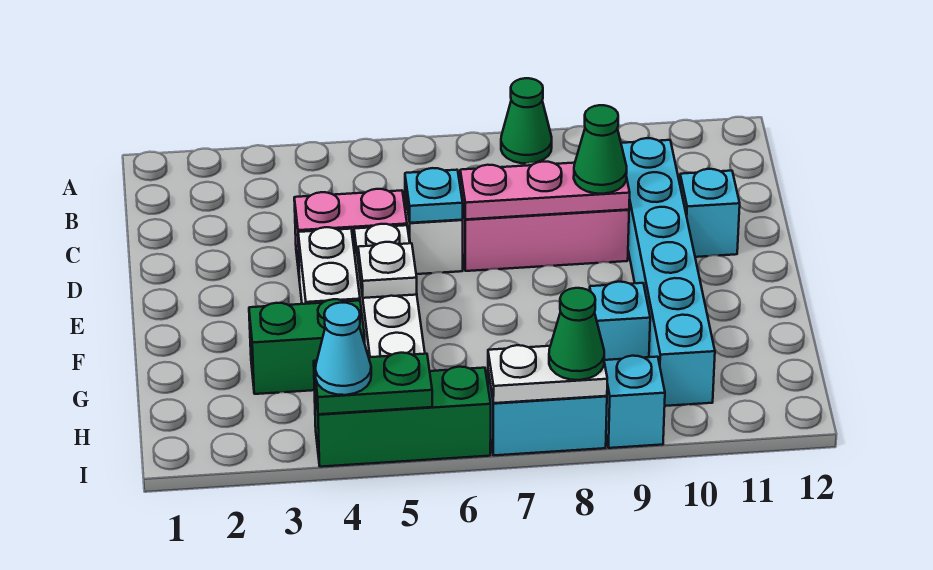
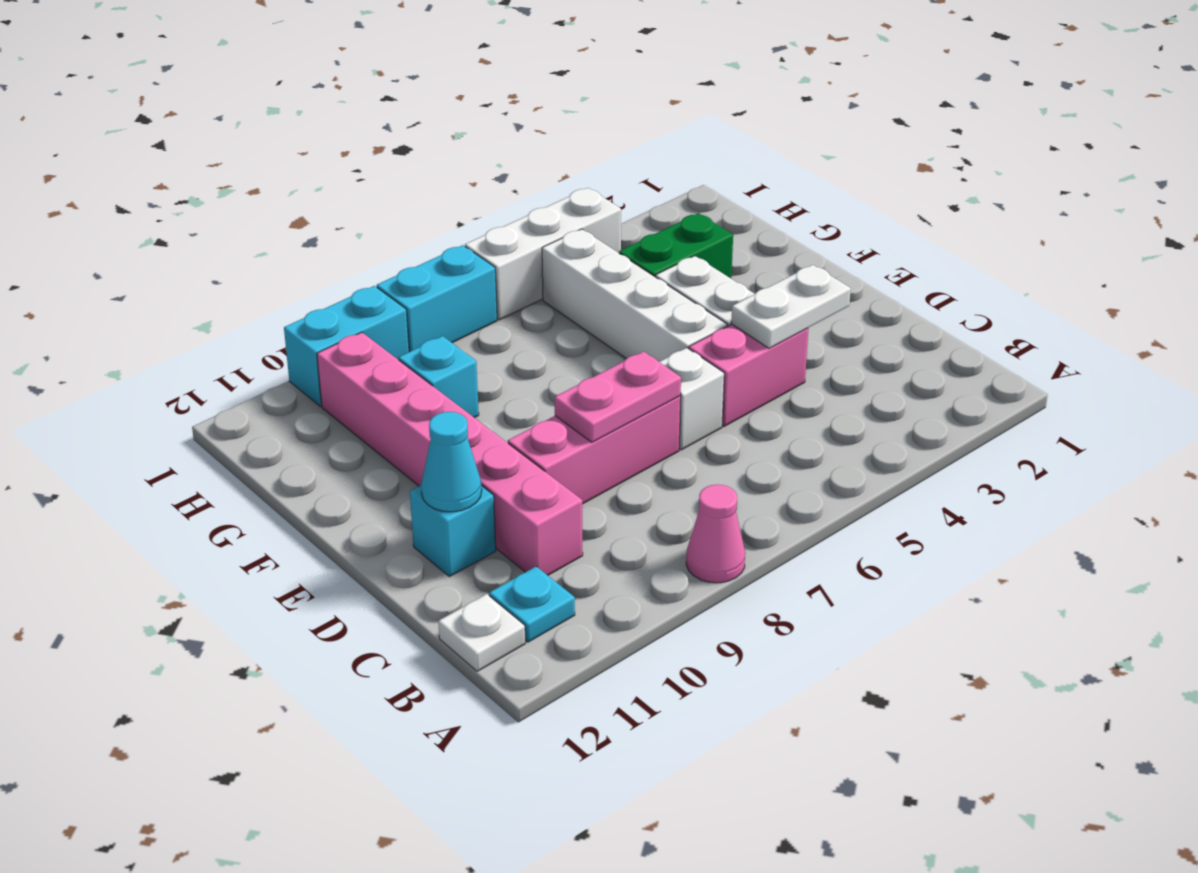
green 1x1 cone [501,78,552,163] -> pink 1x1 cone [686,485,745,583]
cyan 1x6 brick [621,138,715,406] -> pink 1x6 brick [317,332,583,575]
cyan 1x1 plate [405,168,463,223] -> cyan 1x1 plate moved to [489,566,575,642]
pink 1x3 plate [460,162,630,220] -> pink 1x2 plate [555,351,681,442]
green 1x1 cone [574,105,627,194] -> none
white 1x1 plate [358,242,417,298] -> white 1x1 plate moved to [438,594,525,671]
green 1x3 brick [314,367,491,467] -> white 1x3 brick [465,188,621,320]
green 1x2 plate [314,353,432,414] -> none
cyan 1x1 cone [315,303,371,395] -> cyan 1x1 cone moved to [421,412,482,512]
white 1x2 plate [488,345,607,403] -> white 1x2 plate moved to [731,265,851,348]
green 1x1 cone [549,288,604,380] -> none
cyan 1x1 brick [604,356,665,448] -> cyan 1x2 brick [284,286,409,406]

